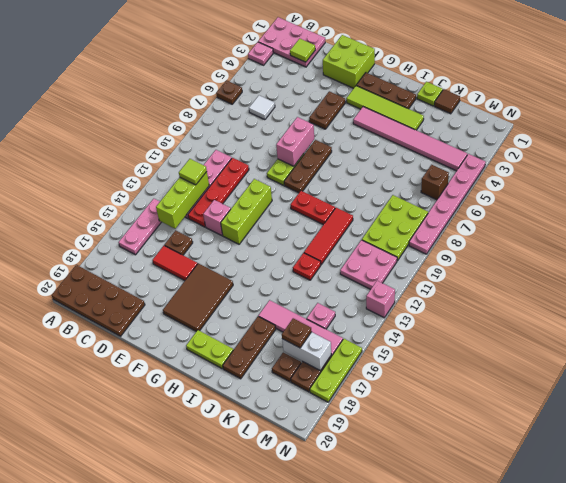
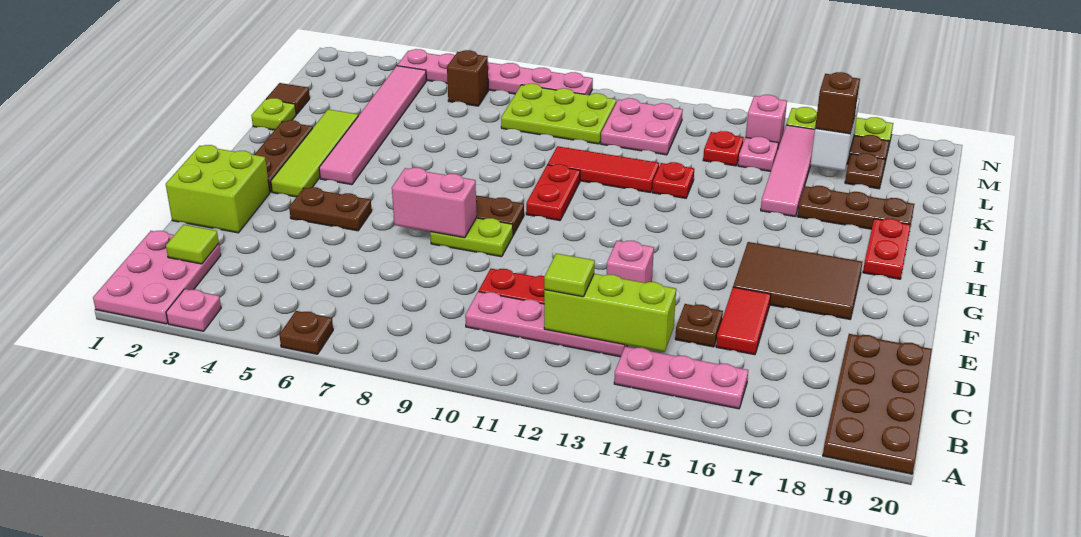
white 1x1 tile [249,95,275,120] -> none
lime 1x3 brick [221,179,272,244] -> none
lime 1x2 plate [186,330,233,368] -> red 1x2 plate [863,218,911,279]
none -> red 1x1 plate [703,131,744,166]
brown 1x1 plate [282,318,312,348] -> brown 1x1 brick [815,72,860,134]
pink 1x1 brick [366,281,395,318] -> pink 1x1 brick moved to [746,95,787,148]

